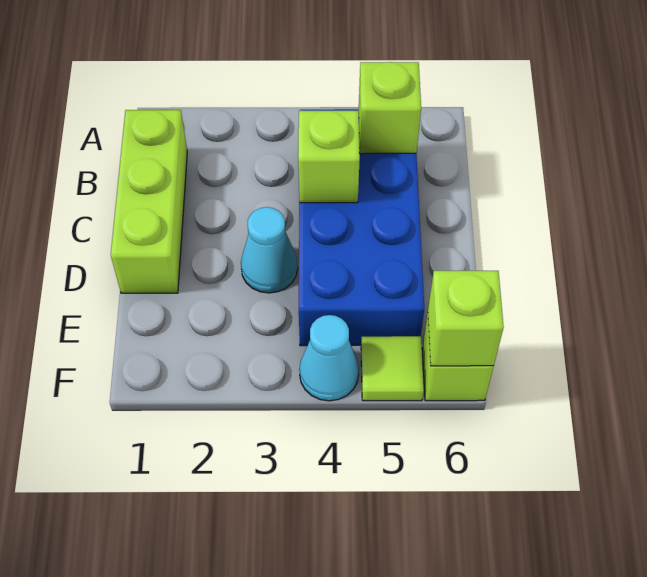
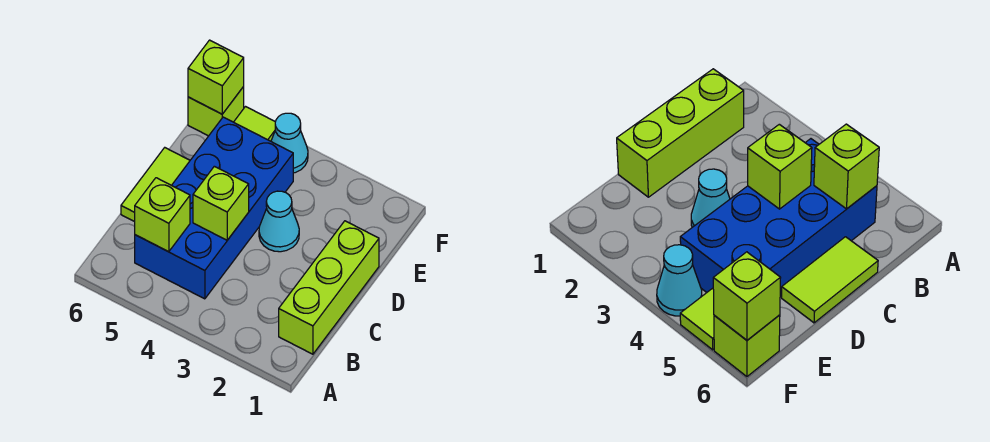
none -> lime 1x2 tile [121,148,190,222]

